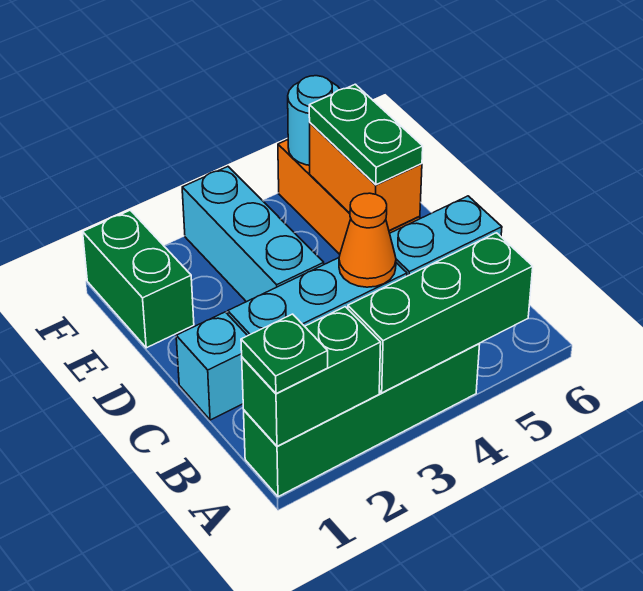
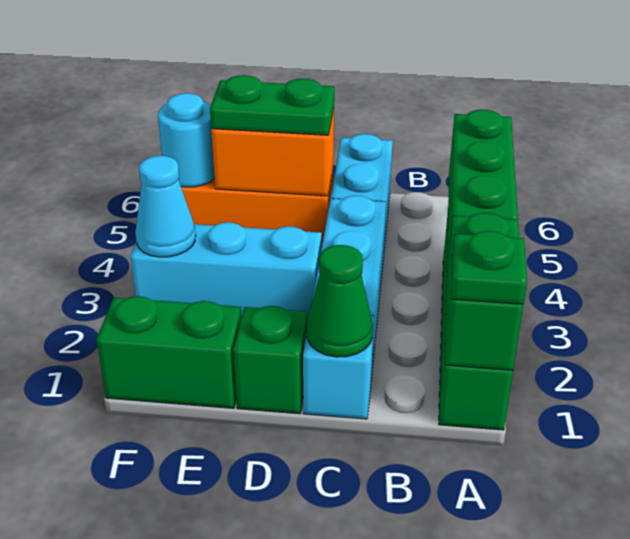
none -> green 1x1 cone [307,245,373,357]
orange 1x1 cone [339,193,396,287] -> none
none -> green 1x1 brick [233,306,307,414]
none -> cyan 1x1 cone [135,156,196,257]

